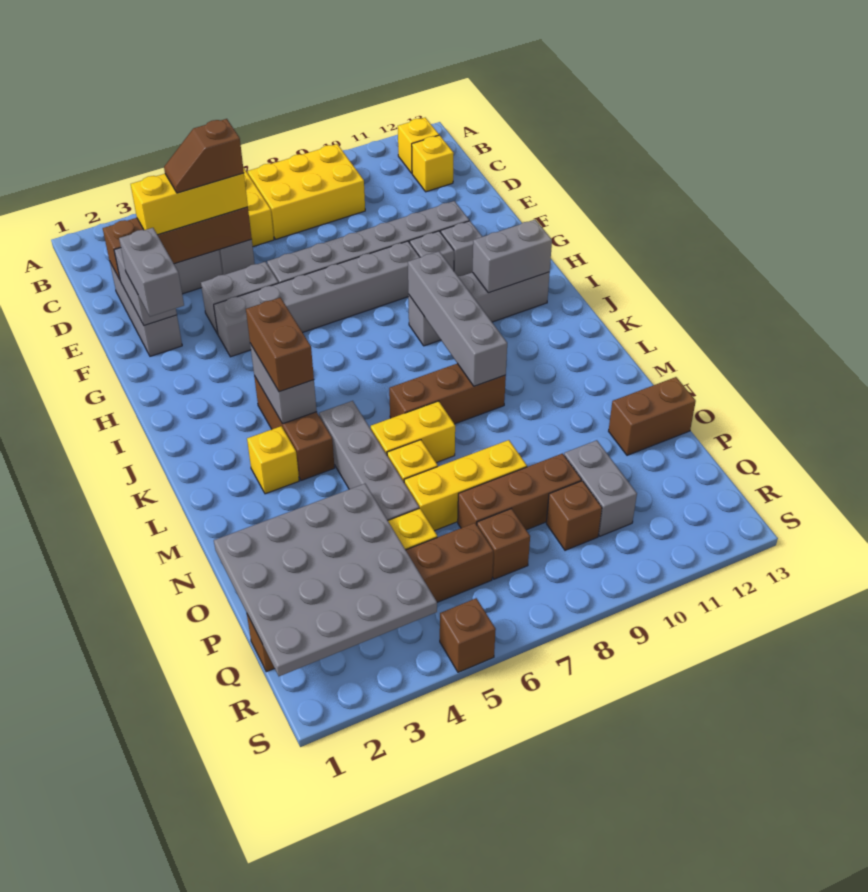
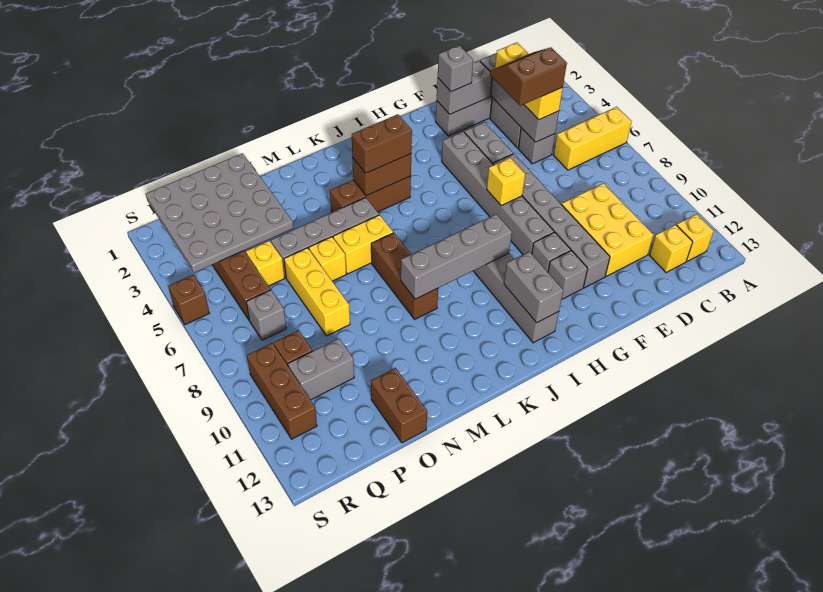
yellow 2x3 brick [248,144,365,239] -> yellow 2x3 brick moved to [561,183,653,277]
brown 1x4 brick [103,207,252,280] -> grey 1x4 brick [480,54,559,142]
brown 1x2 slope [164,119,244,193] -> brown 2x2 slope [490,47,567,106]
grey 1x2 brick [119,228,184,317] -> grey 1x1 brick [438,45,473,92]
grey 1x2 brick [250,343,317,424] -> brown 1x2 brick [352,154,411,196]
yellow 1x1 brick [247,426,299,494] -> yellow 1x1 brick moved to [487,158,525,206]
yellow 1x2 brick [371,401,455,463] -> yellow 1x2 brick turned to [333,215,393,274]
brown 1x3 brick [458,454,582,530] -> brown 1x3 brick moved to [247,343,317,439]
brown 1x1 brick [477,509,530,579] -> grey 1x1 brick [246,290,286,340]

